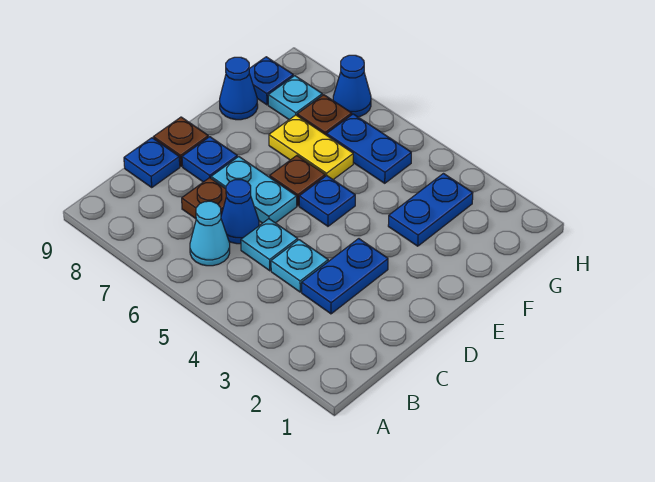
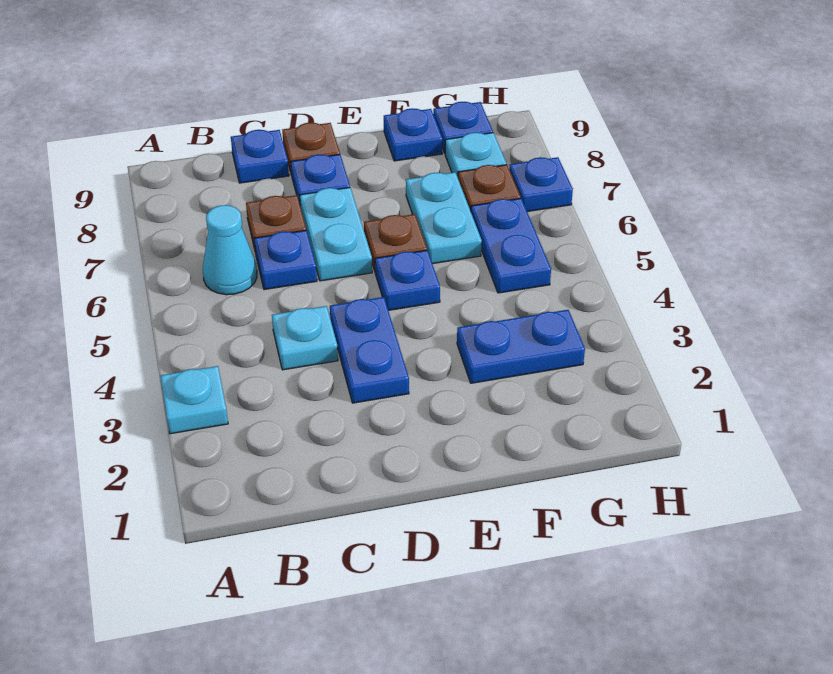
blue 1x2 plate [302,239,388,314] -> blue 1x2 plate turned to [330,297,409,403]
cyan 1x1 plate [241,219,298,271] -> cyan 1x1 plate moved to [160,366,228,434]
blue 1x1 cone [221,180,259,244] -> blue 1x1 plate [254,230,317,290]
yellow 1x2 plate [269,115,353,179] -> cyan 1x2 plate [406,172,482,264]
blue 1x1 cone [220,57,258,120] -> blue 1x1 plate [384,108,442,161]
blue 1x1 cone [333,55,371,117] -> blue 1x1 plate [509,157,573,212]

